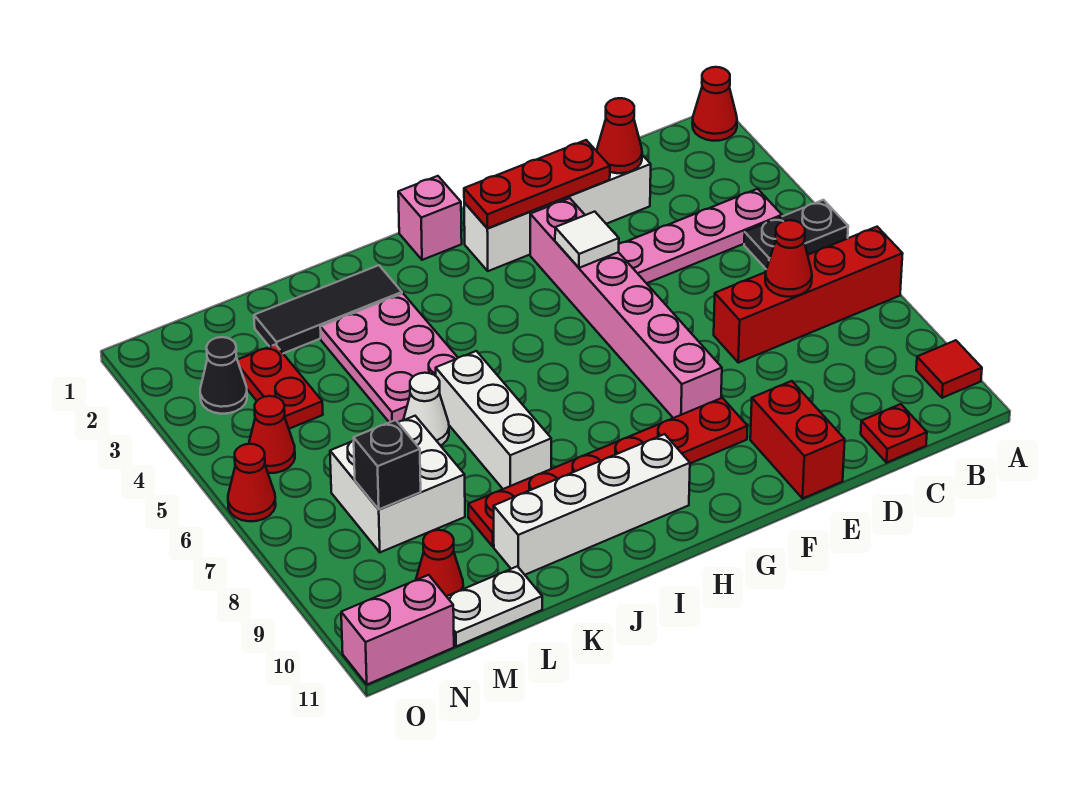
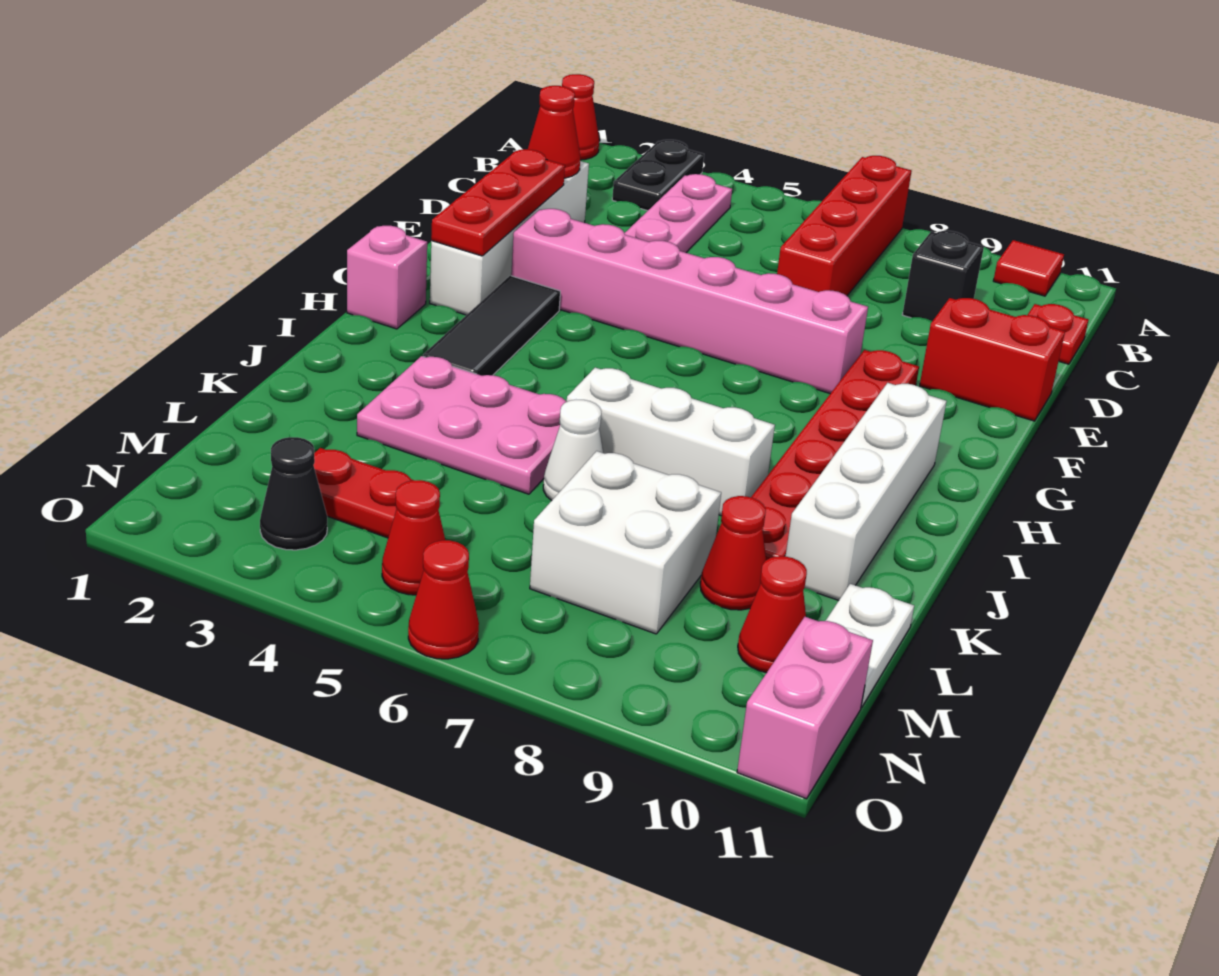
black 1x2 plate [744,200,848,269] -> black 1x2 plate moved to [612,140,704,211]
red 1x1 cone [765,220,812,297] -> red 1x1 cone moved to [700,496,766,610]
white 1x1 tile [555,212,619,268] -> none
black 1x3 tile [254,265,402,353] -> black 1x3 tile moved to [423,276,560,376]
black 1x1 brick [354,420,421,509] -> black 1x1 brick moved to [902,231,984,321]

